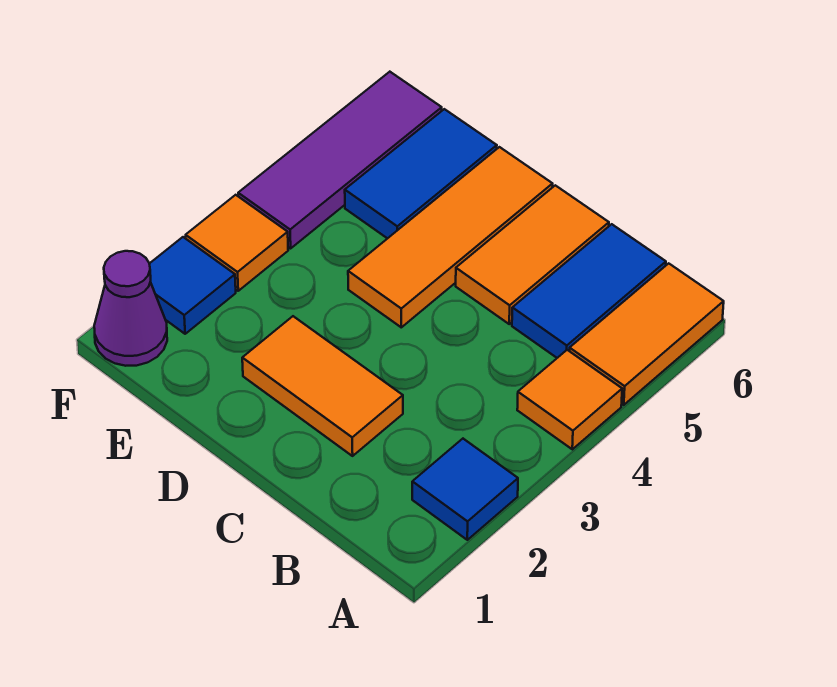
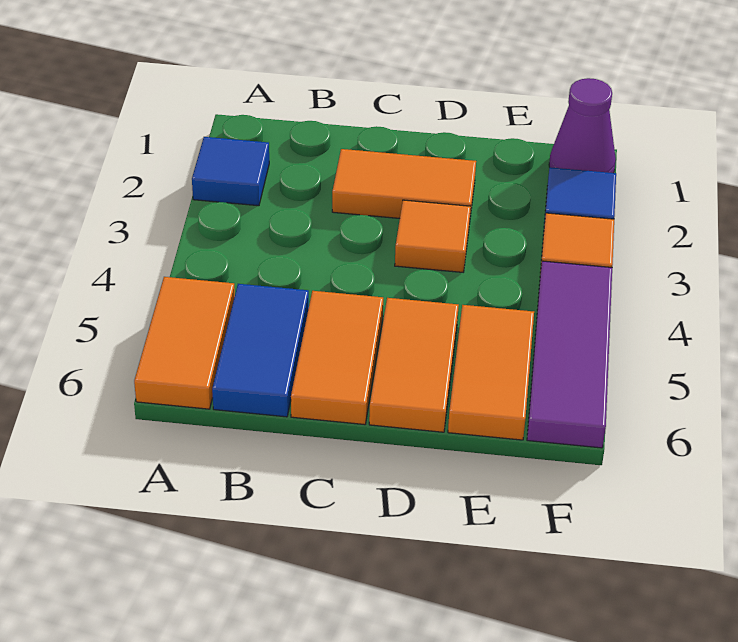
orange 1x1 tile [517,350,622,449] -> orange 1x1 tile moved to [395,200,471,272]
orange 1x3 tile [348,147,553,327] -> orange 1x2 tile [369,298,459,432]
blue 1x2 tile [345,109,497,239] -> orange 1x2 tile [448,305,534,440]

